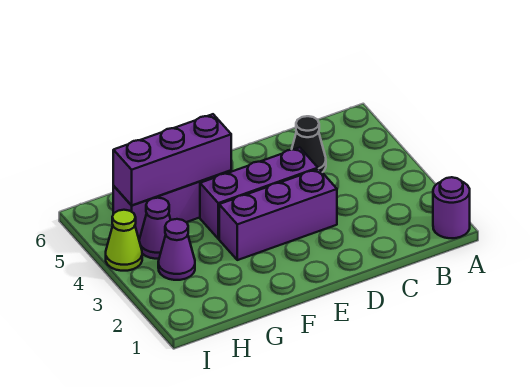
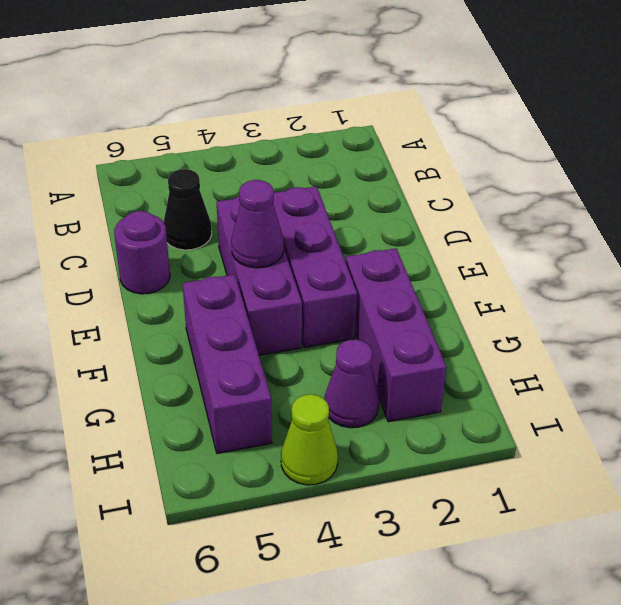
purple 1x1 round brick [433,177,470,238] -> purple 1x1 round brick moved to [114,211,170,294]
purple 1x3 brick [113,114,231,205] -> purple 1x3 brick moved to [346,248,447,422]
purple 1x1 cone [139,198,171,259] -> purple 1x1 cone moved to [231,180,284,268]

